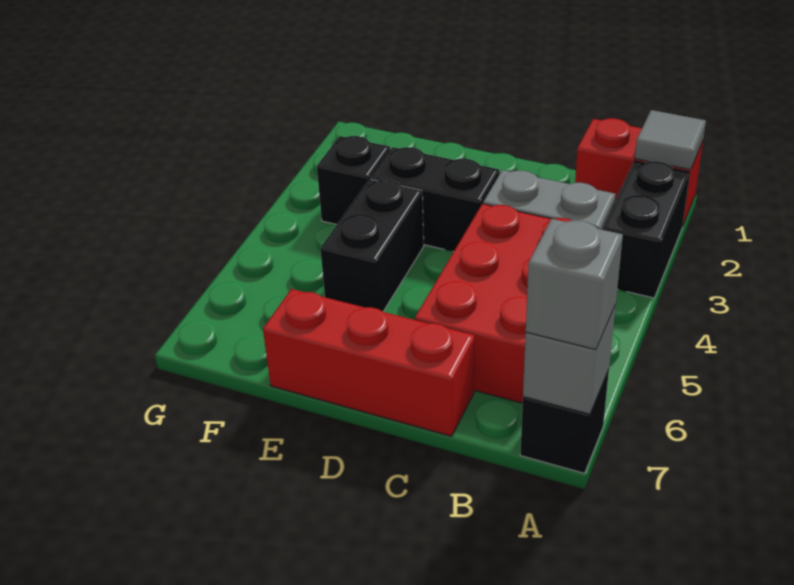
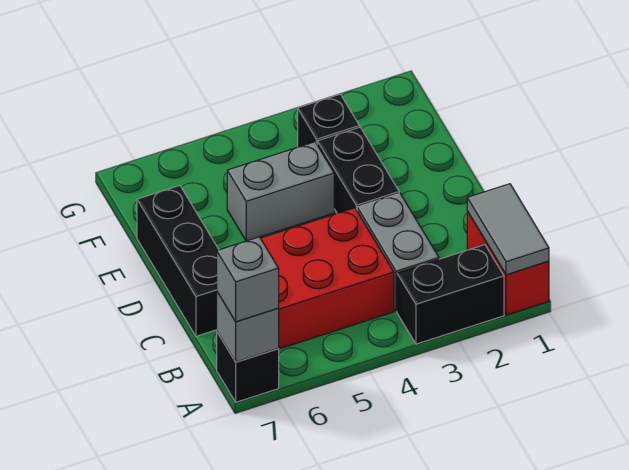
grey 1x1 tile [635,110,706,170] -> grey 1x2 tile [467,184,549,275]
red 1x3 brick [263,289,475,436] -> black 1x3 brick [137,186,219,336]
black 1x2 brick [320,179,424,311] -> grey 1x2 brick [227,142,334,241]

